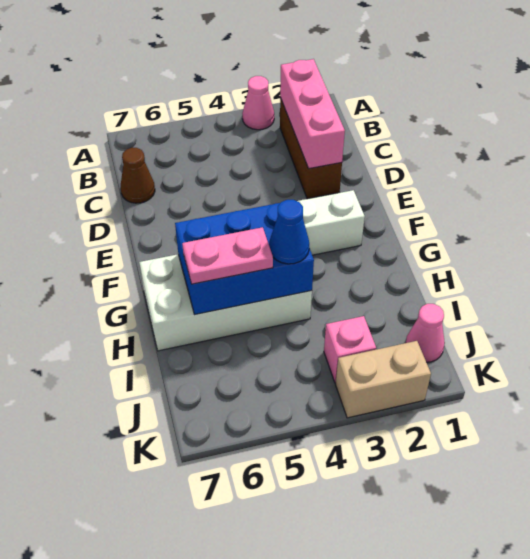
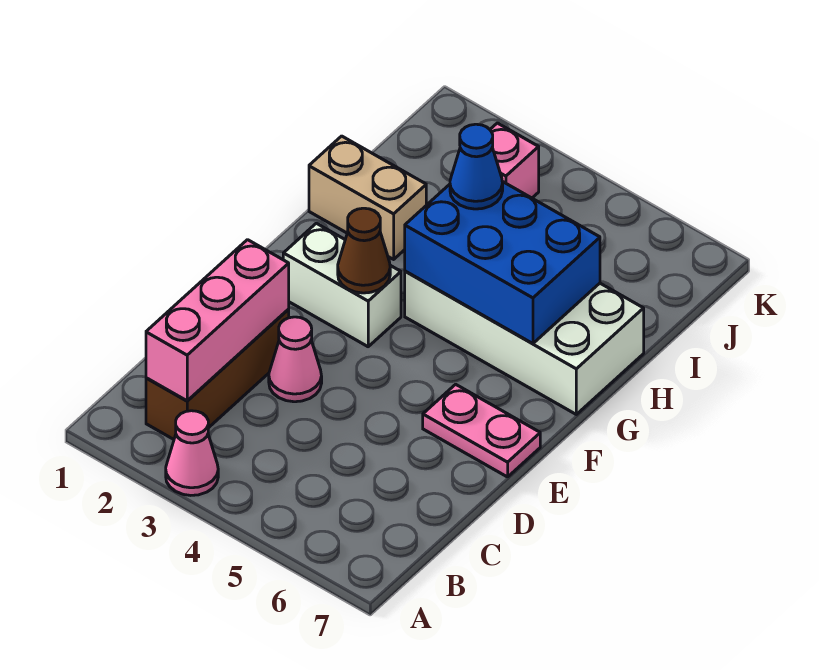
brown 1x1 cone [121,148,155,203] -> brown 1x1 cone moved to [338,208,390,293]
pink 1x2 plate [182,227,273,284] -> pink 1x2 plate moved to [423,384,540,477]
pink 1x1 cone [406,304,445,362] -> pink 1x1 cone moved to [269,317,322,402]
tan 1x2 brick [336,341,431,418] -> tan 1x2 brick moved to [309,136,426,259]

